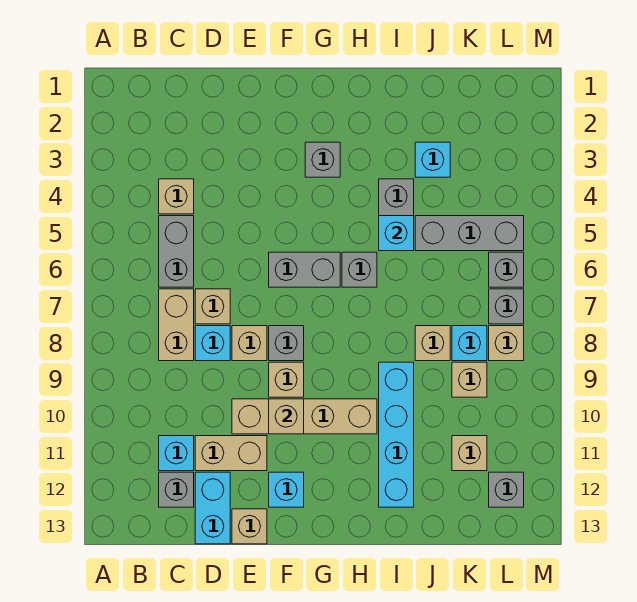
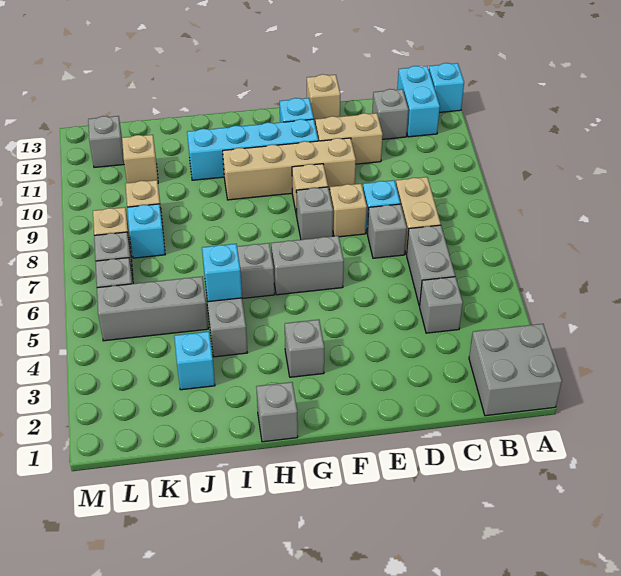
none -> grey 2x2 brick [469,324,562,416]
tan 1x1 brick [159,179,194,214] -> grey 1x1 brick [420,277,463,333]
cyan 1x1 brick [159,436,194,471] -> cyan 1x1 brick moved to [429,63,464,112]
tan 1x1 brick [195,289,230,324] -> grey 1x1 brick [367,204,407,258]
cyan 1x2 brick [195,472,230,544] -> cyan 1x2 brick moved to [397,66,440,137]
tan 1x1 brick [269,399,304,434] -> none
none -> grey 1x1 brick [256,382,298,442]
cyan 1x4 brick [379,362,414,507] -> cyan 1x4 brick turned to [187,119,318,180]
tan 1x1 brick [415,326,450,361] -> none

